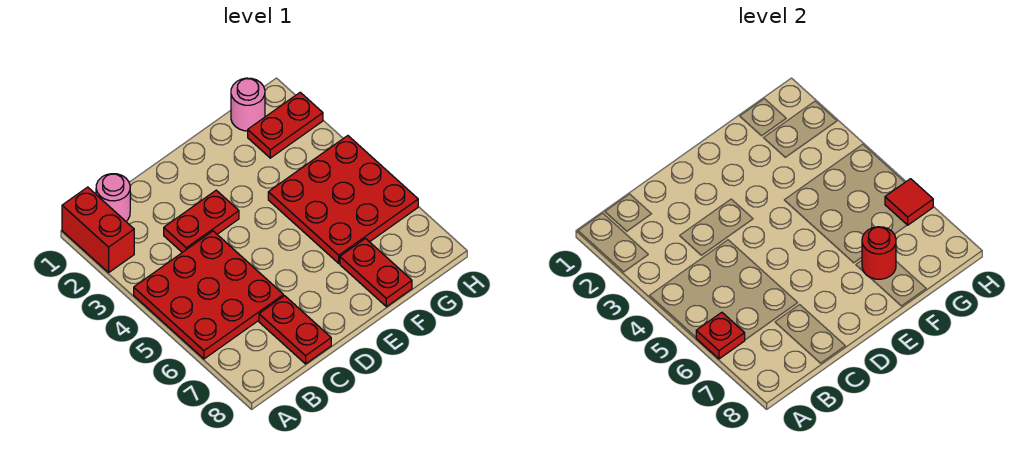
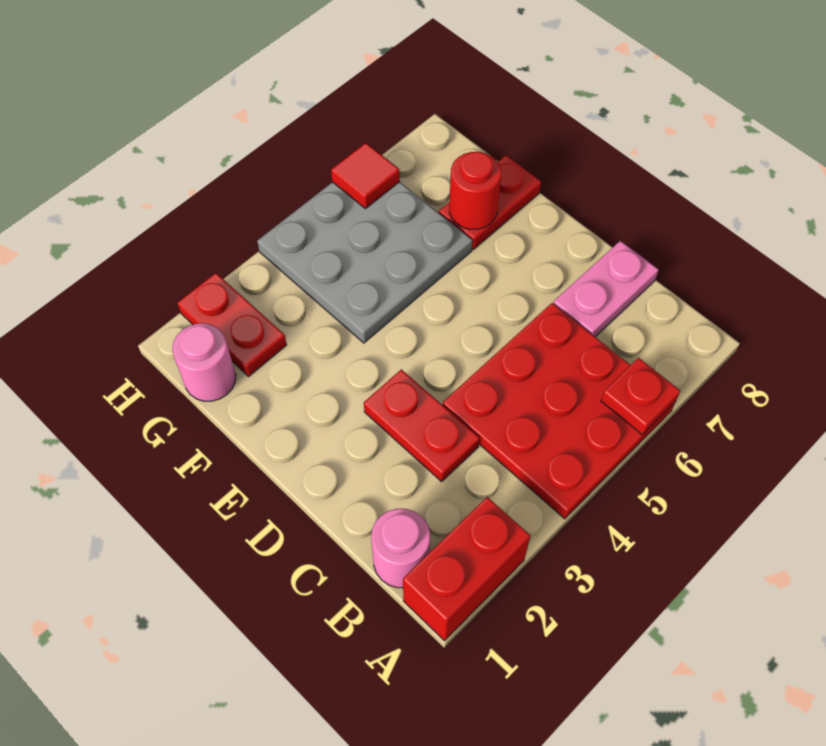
red 1x2 plate [259,296,331,364] -> pink 1x2 plate [553,241,659,337]
red 3x3 plate [268,136,418,263] -> grey 3x3 plate [257,182,472,343]

